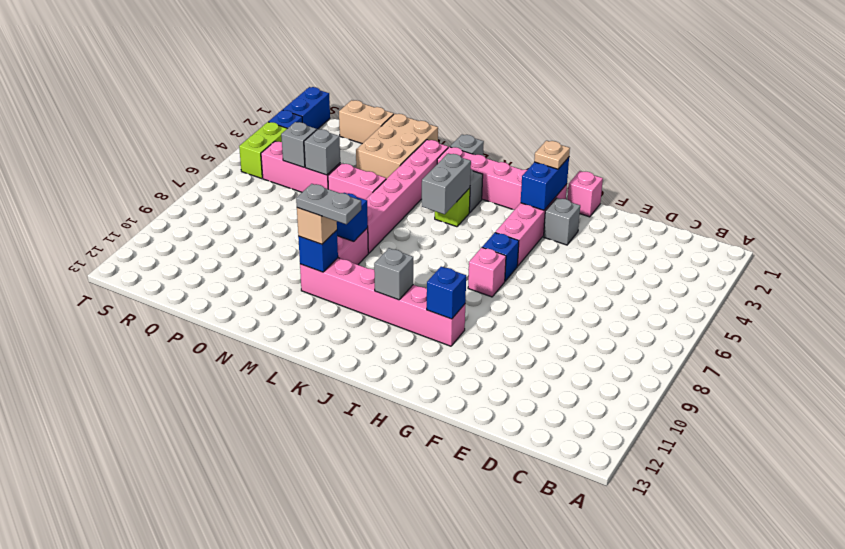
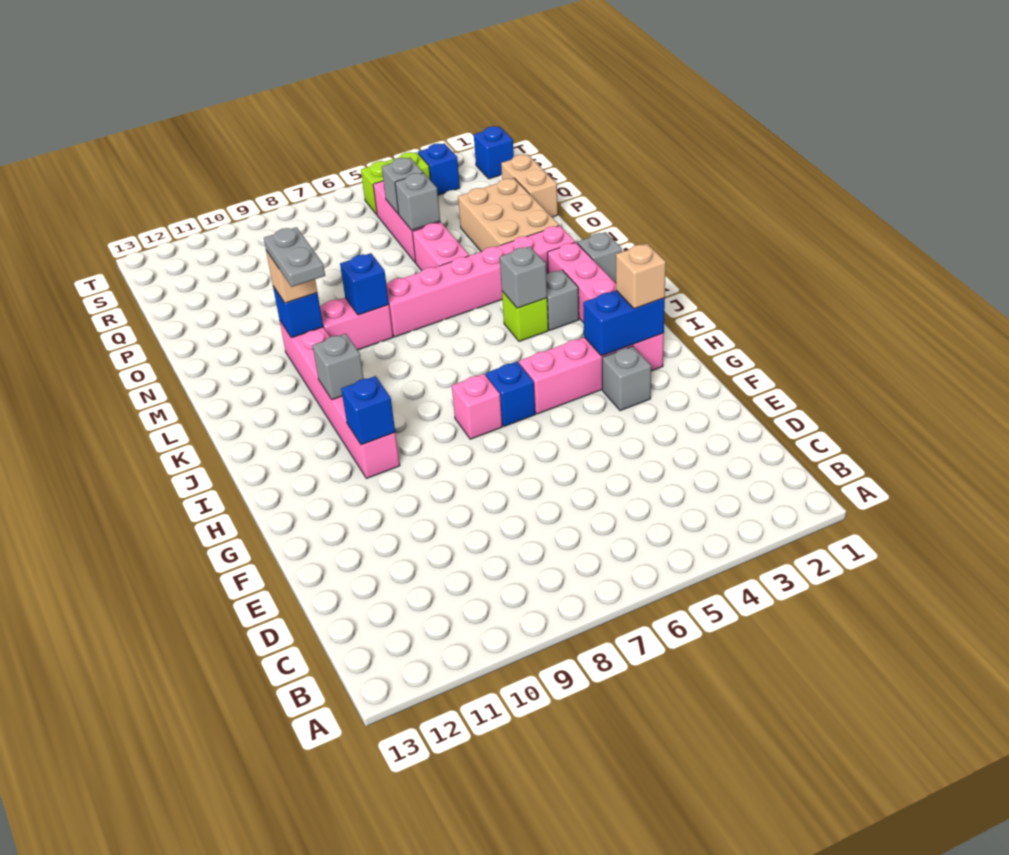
pink 1x1 brick [567,171,603,217] -> none
tan 1x1 plate [534,141,570,169] -> tan 1x1 brick [616,243,666,309]
grey 1x2 brick [422,153,471,214] -> grey 1x1 brick [500,246,547,308]
tan 2x3 brick [356,114,438,179] -> tan 2x3 brick turned to [458,178,559,252]
blue 1x2 brick [283,87,330,129] -> blue 1x1 brick [474,126,514,179]

